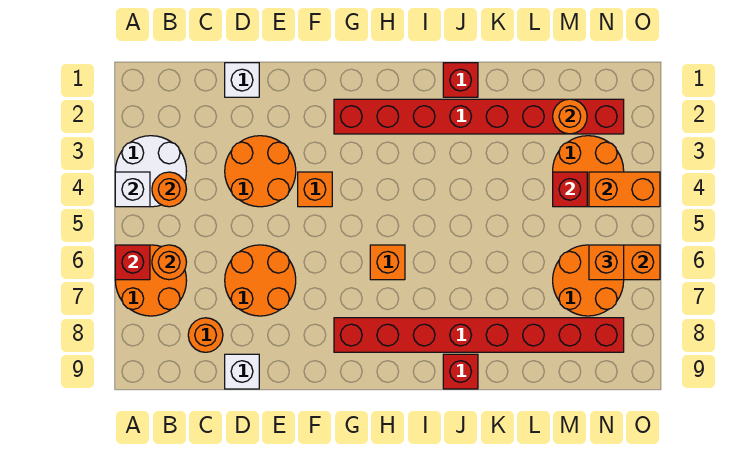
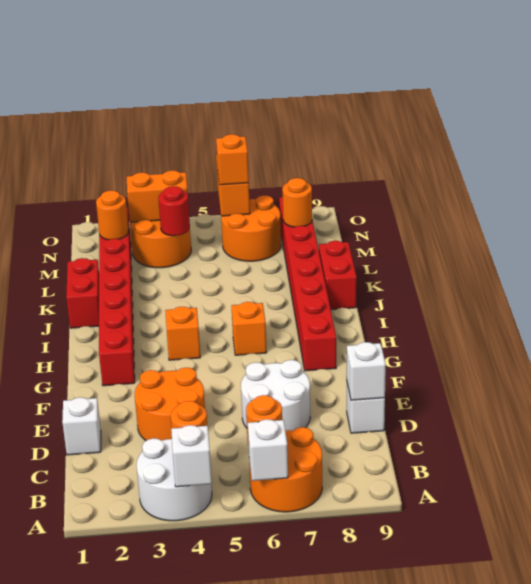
red 1x1 brick [115,245,150,280] -> white 1x1 brick [248,419,288,481]
orange 1x1 round brick [188,318,223,352] -> orange 1x1 round brick moved to [282,178,312,227]
orange 2x2 round brick [225,245,296,316] -> white 2x2 round brick [241,360,310,431]
none -> white 1x1 brick [347,342,386,400]
orange 1x1 brick [298,172,332,207] -> orange 1x1 brick moved to [165,307,200,360]
red 1x1 brick [443,63,478,97] -> red 1x2 brick [66,258,99,328]
red 1x1 brick [443,354,478,389] -> red 1x2 brick [319,241,357,309]
red 1x1 brick [553,172,587,207] -> red 1x1 round brick [158,186,190,236]
orange 1x2 brick [589,172,660,207] -> orange 1x2 brick turned to [127,171,188,222]

